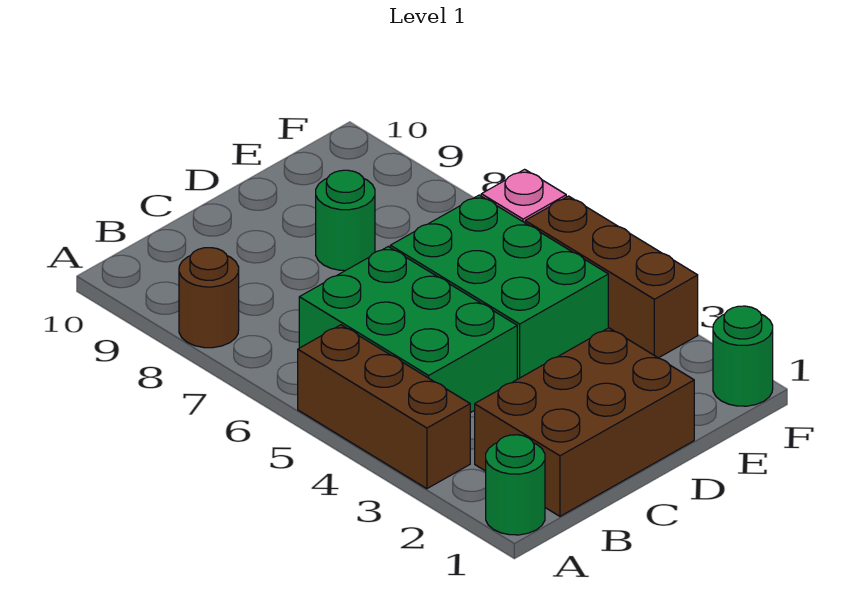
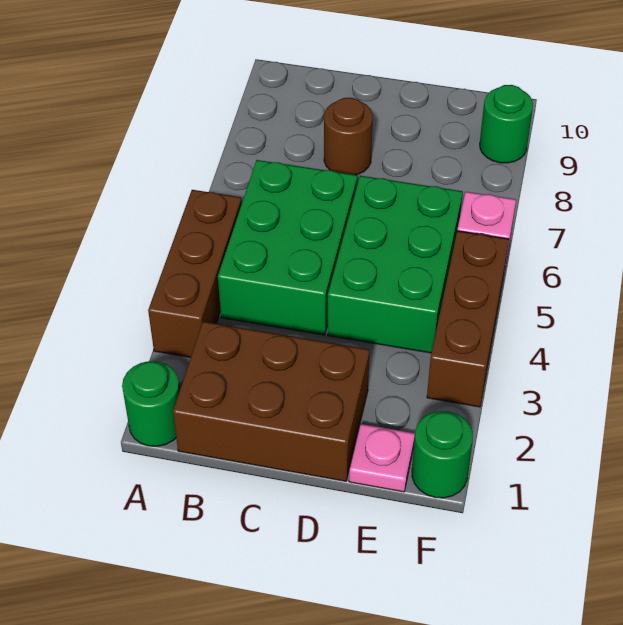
brown 1x1 round brick [179,248,239,348] -> brown 1x1 round brick moved to [324,98,373,175]
green 1x1 round brick [316,170,375,270] -> green 1x1 round brick moved to [480,85,533,163]
none -> pink 1x1 plate [349,424,415,492]

